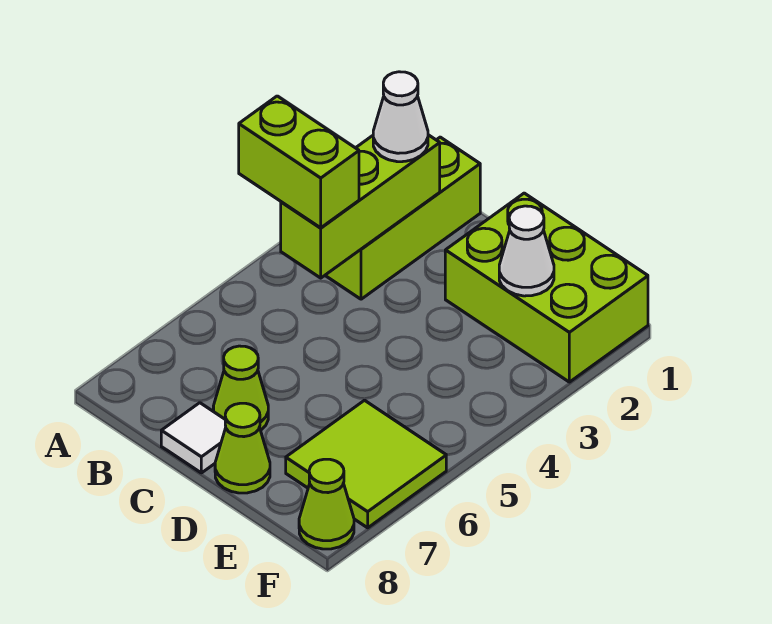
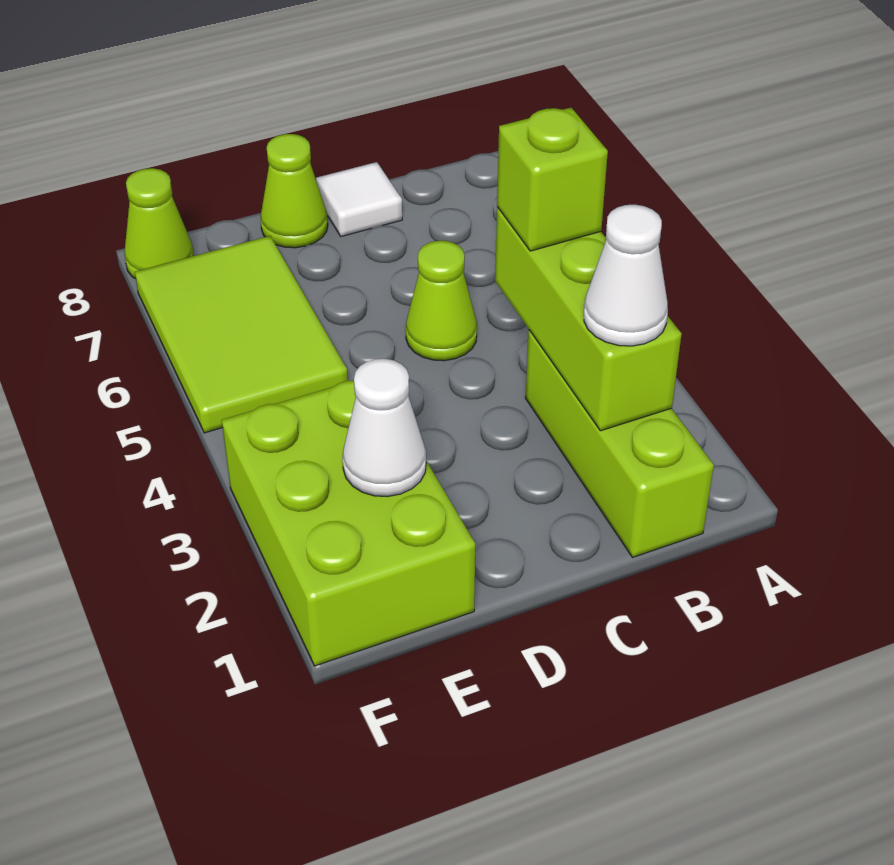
lime 1x2 brick [239,96,359,228] -> lime 1x1 brick [497,108,608,251]
lime 1x1 cone [213,346,268,430] -> lime 1x1 cone moved to [406,241,477,361]
lime 2x3 brick [445,193,648,382] -> lime 2x3 brick turned to [222,381,475,666]
lime 2x2 tile [286,400,446,528] -> lime 2x3 tile [135,236,348,433]

